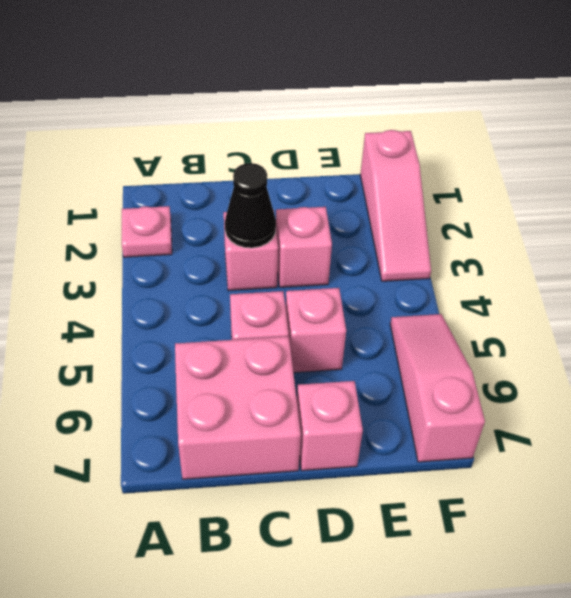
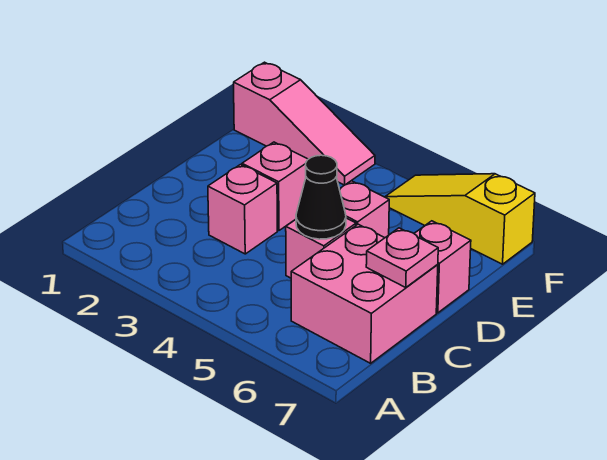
pink 1x1 plate [122,206,172,257] -> pink 1x1 plate moved to [366,228,438,287]
black 1x1 cone [225,163,276,248] -> black 1x1 cone moved to [296,155,346,239]
pink 1x3 slope [390,314,485,462] -> yellow 1x3 slope [385,174,535,264]

